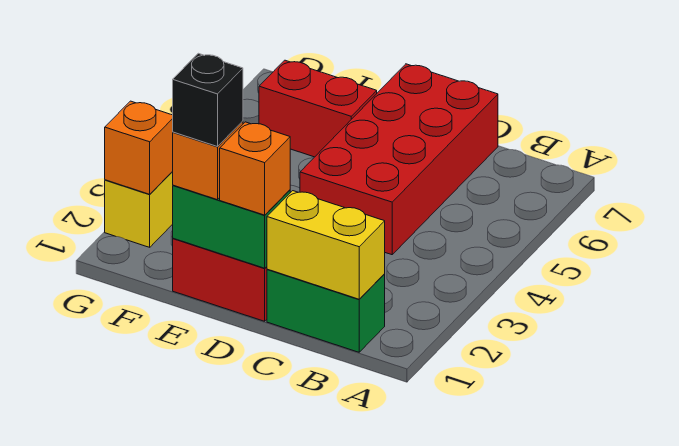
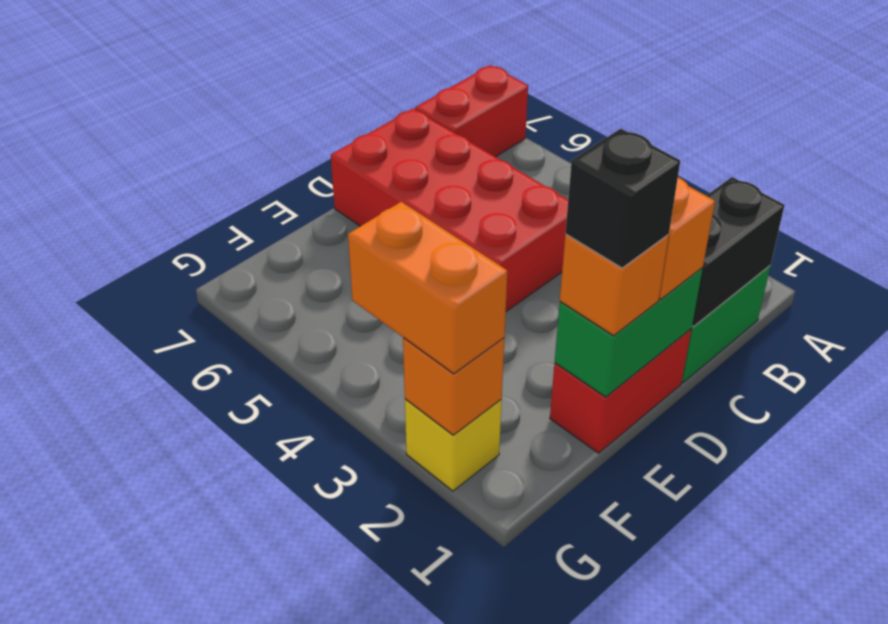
yellow 1x2 brick [267,191,385,299] -> black 1x2 brick [692,177,785,326]
red 1x2 brick [259,60,377,157] -> red 1x2 brick moved to [415,65,528,157]
none -> orange 1x2 brick [348,202,507,374]

